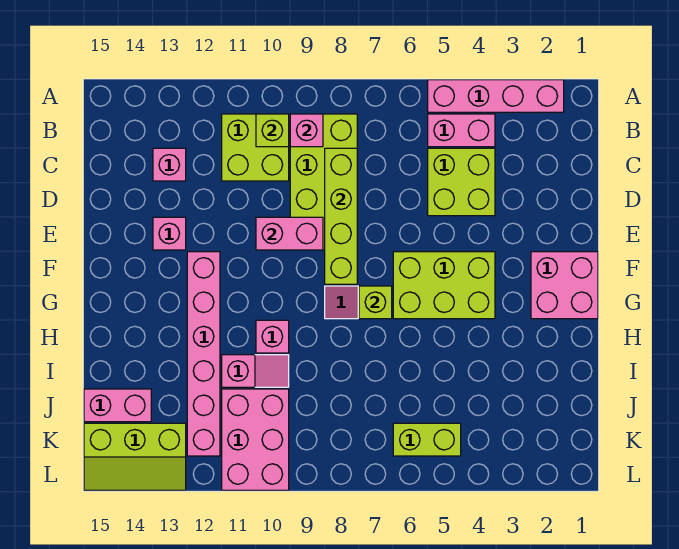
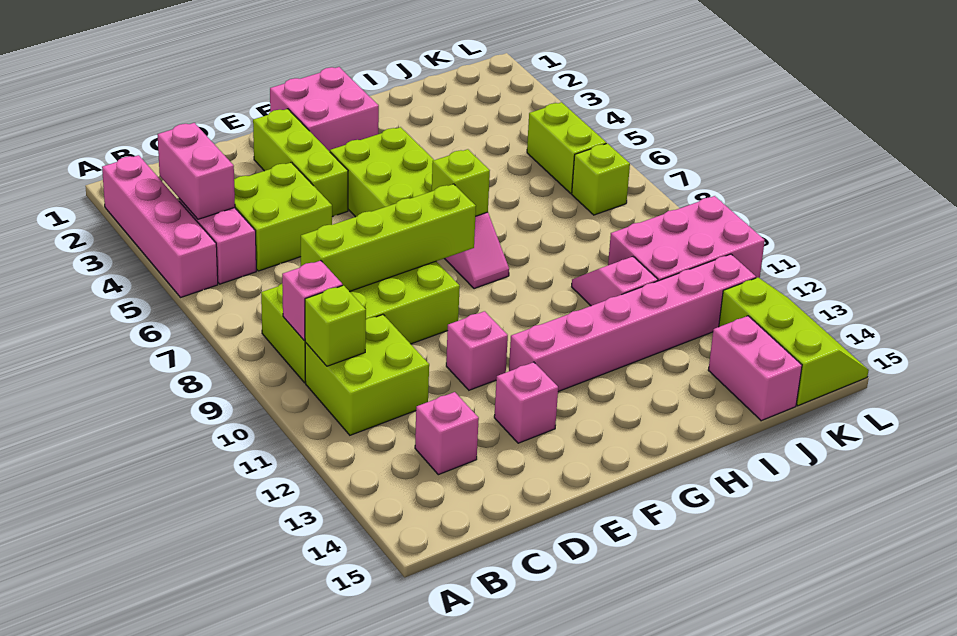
none -> lime 1x3 brick [253,109,348,217]
pink 1x2 brick [256,217,323,250] -> pink 1x2 brick moved to [158,123,235,219]
pink 1x1 brick [256,320,289,353] -> pink 1x1 brick moved to [446,311,508,390]
none -> lime 1x1 brick [572,143,630,215]

